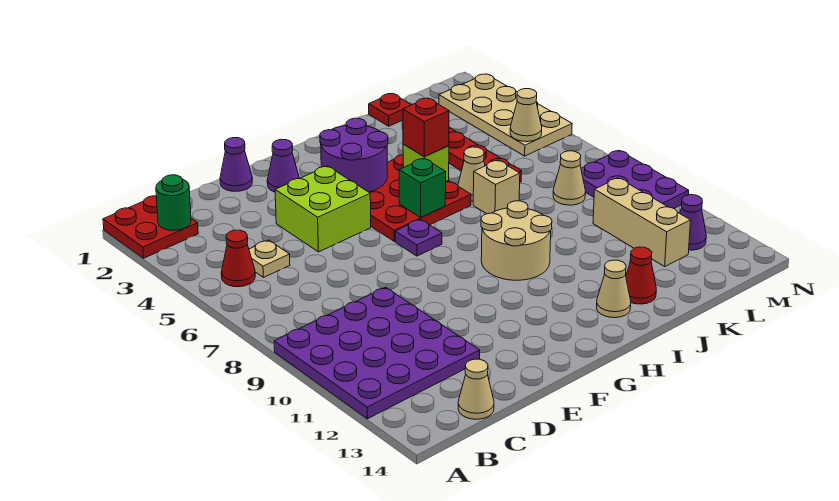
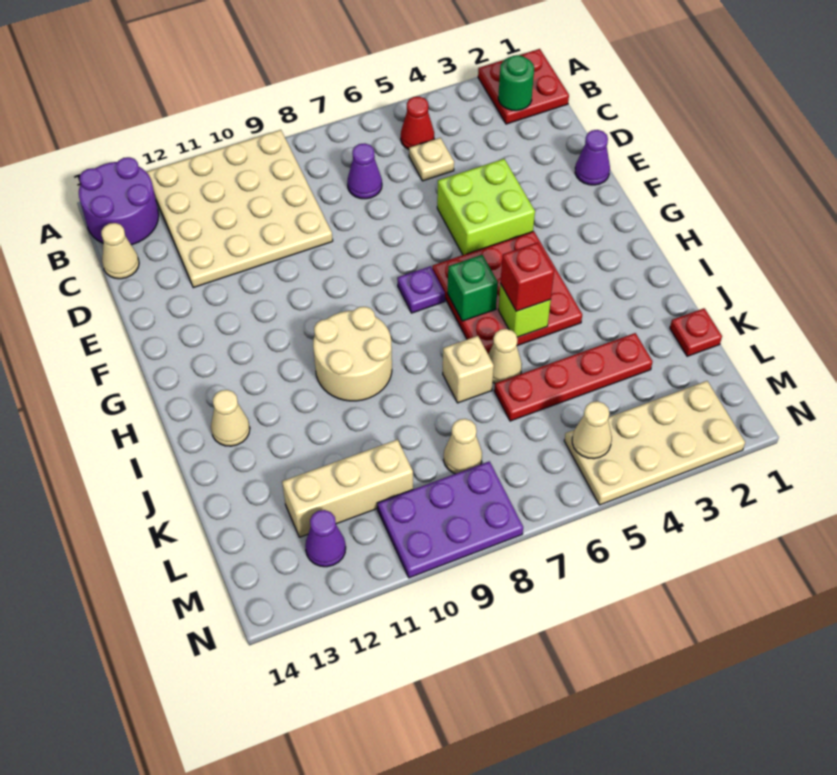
purple 4x4 plate [274,287,480,419] -> tan 4x4 plate [146,130,333,288]
purple 1x1 cone [267,139,299,192] -> purple 1x1 cone moved to [347,143,382,199]
purple 2x2 round brick [320,118,388,192] -> purple 2x2 round brick moved to [79,157,159,245]
red 1x1 cone [626,247,656,304] -> none

